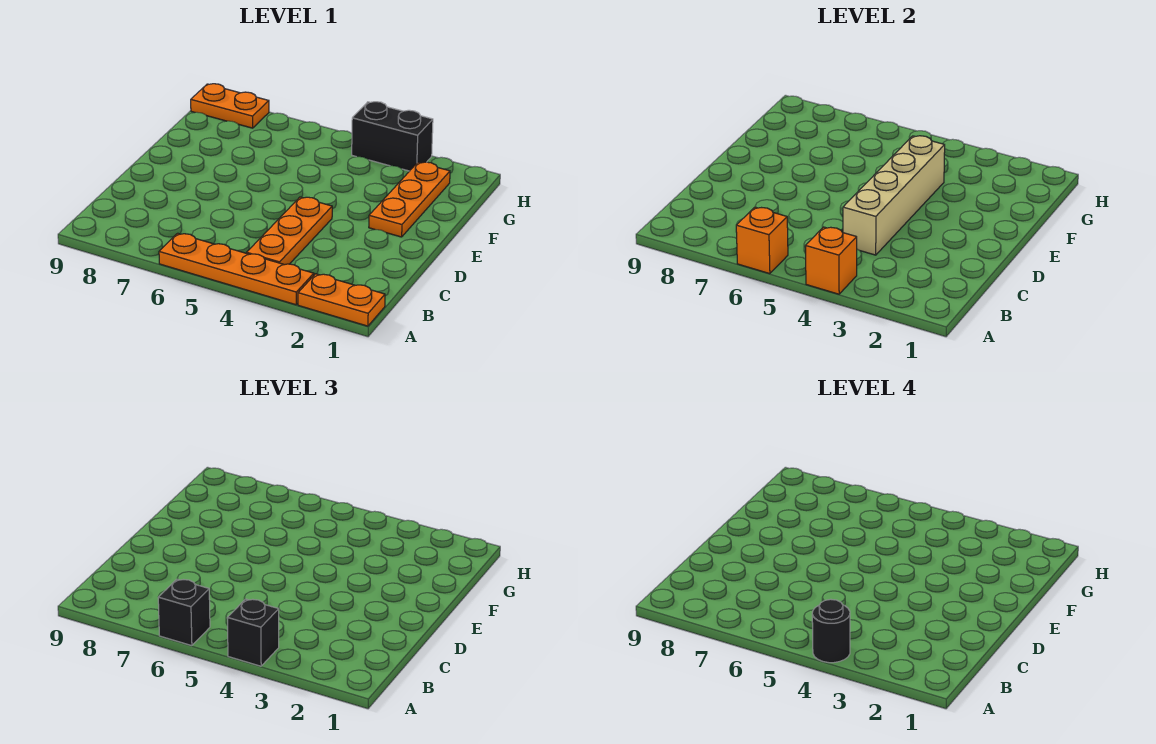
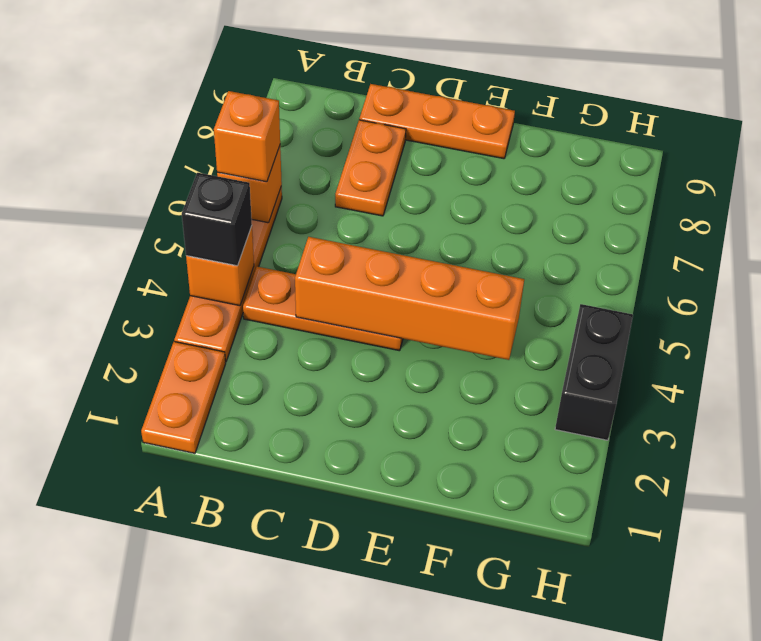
black 1x1 round brick [812,599,850,663] -> none
black 1x1 brick [158,579,210,646] -> orange 1x1 brick [214,91,280,182]
tan 1x4 brick [843,136,945,255] -> orange 1x4 brick [295,237,524,360]
orange 1x3 plate [369,162,450,237] -> orange 1x3 plate moved to [359,84,515,159]
orange 1x2 plate [191,84,269,128] -> orange 1x2 plate moved to [335,120,406,216]

